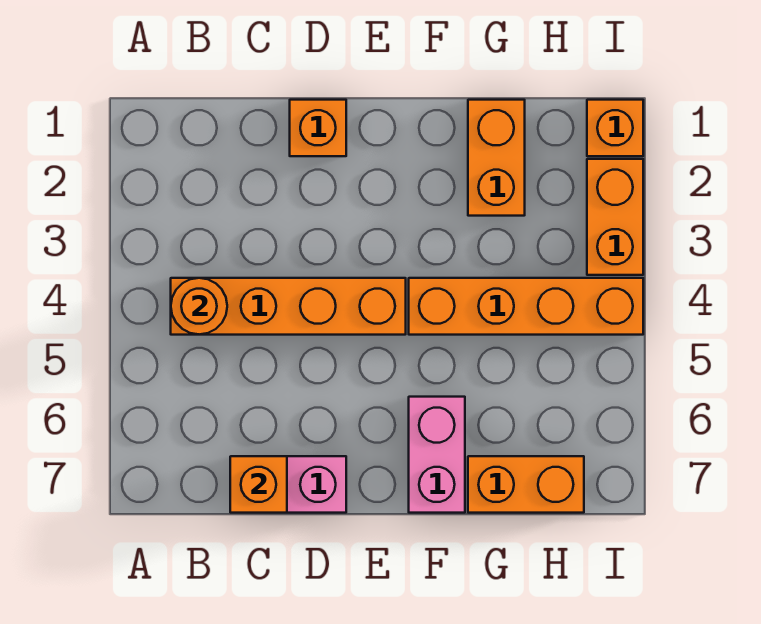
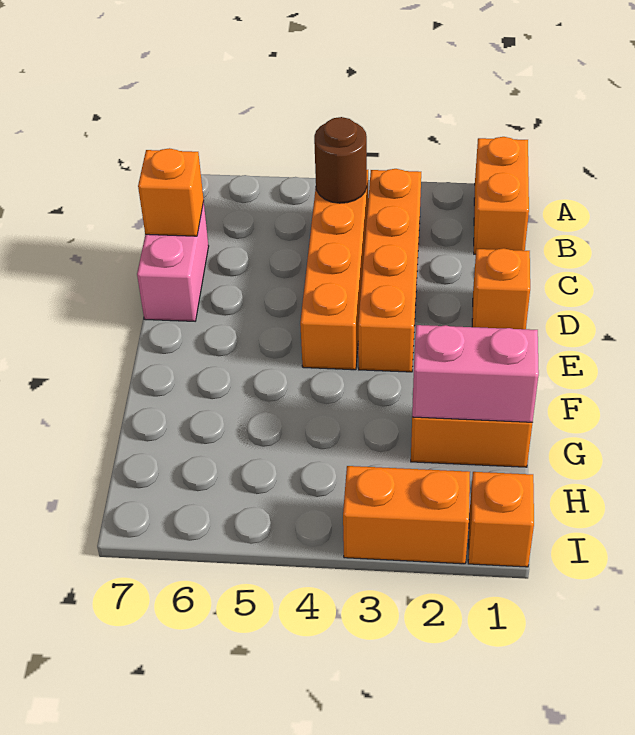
orange 1x1 round brick [171,278,227,335] -> brown 1x1 round brick [314,117,367,203]
orange 1x4 brick [409,278,643,335] -> orange 1x4 brick moved to [358,169,421,372]
pink 1x2 brick [409,397,465,513] -> pink 1x2 brick moved to [412,325,539,422]
orange 1x2 brick [468,456,584,513] -> orange 1x2 brick moved to [474,137,529,254]

